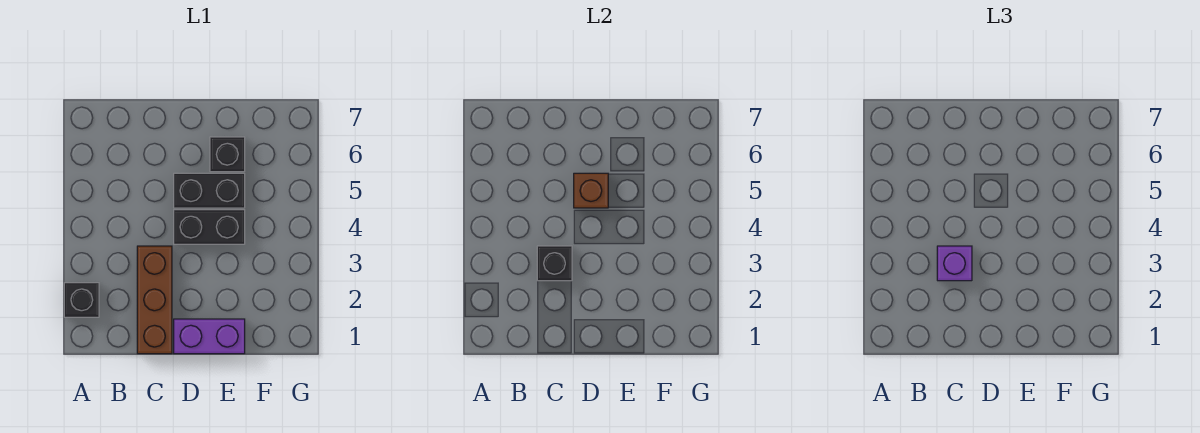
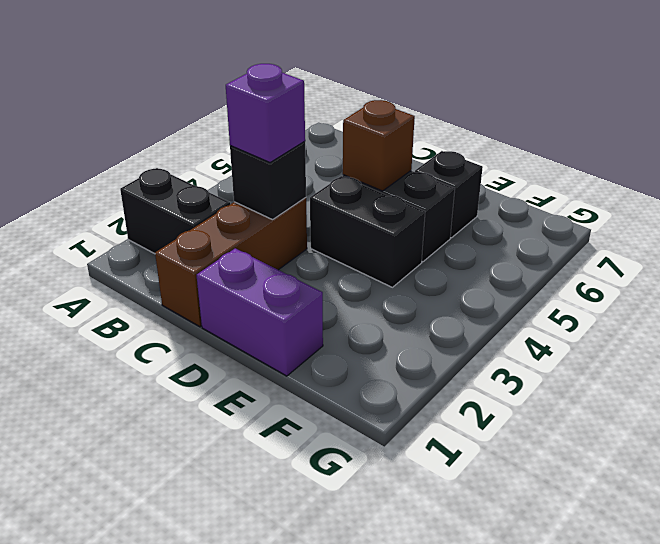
black 1x1 brick [64,283,99,317] -> black 1x2 brick [120,168,230,254]

